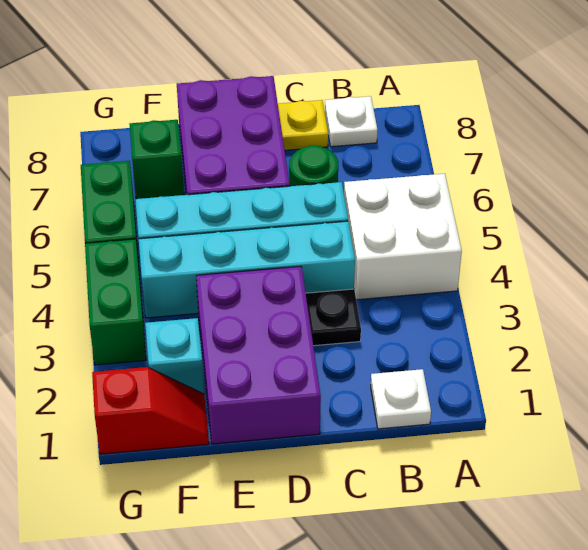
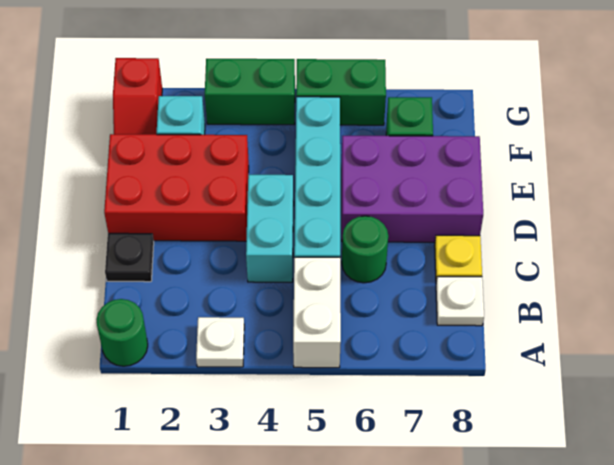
none -> green 1x1 round brick [96,299,148,366]
white 2x2 brick [344,174,462,300] -> white 1x2 brick [293,257,341,368]
white 1x1 plate [371,369,431,429] -> white 1x1 plate moved to [196,317,244,367]
black 1x1 plate [306,289,361,346] -> black 1x1 plate moved to [105,233,154,282]
cyan 1x4 brick [139,221,355,318] -> cyan 1x2 brick [246,175,294,282]
purple 2x3 brick [196,266,321,444] -> red 2x3 brick [104,134,249,241]

